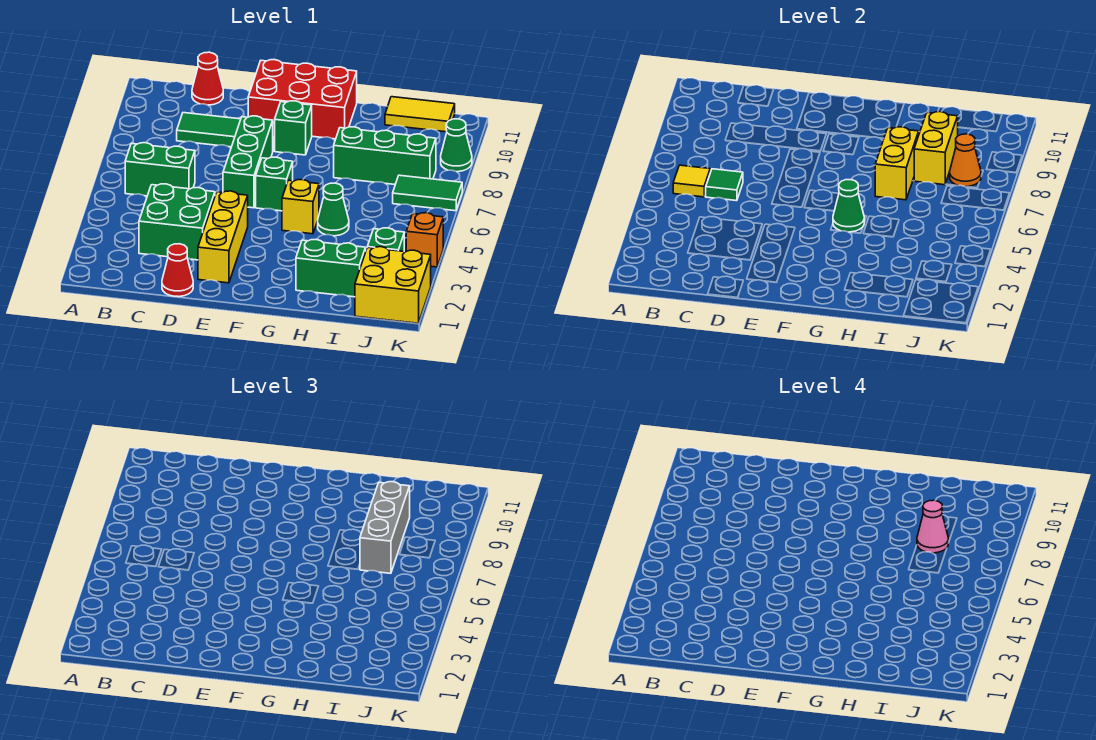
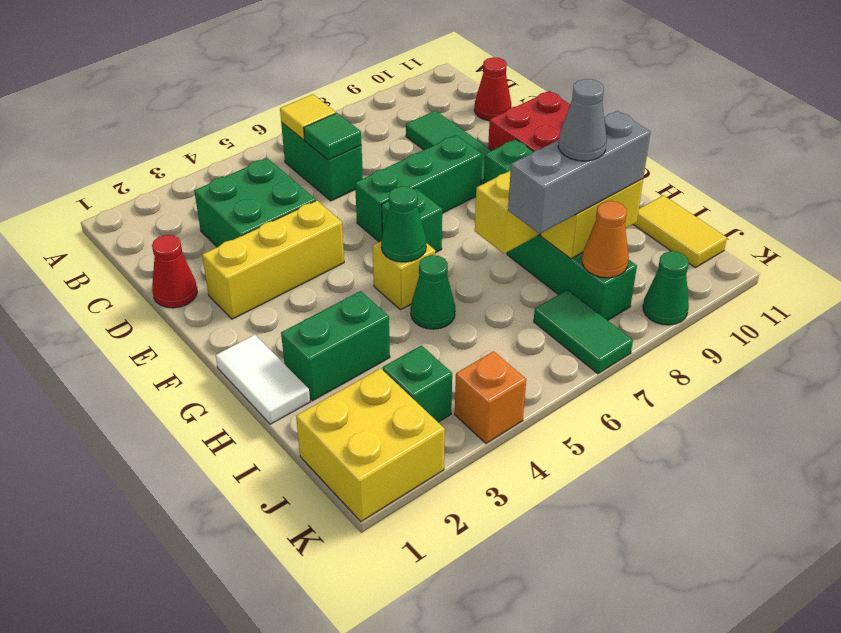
none -> white 1x2 tile [216,335,310,424]
green 1x2 brick [296,240,366,297] -> green 1x2 brick turned to [281,291,390,401]
pink 1x1 cone [917,500,948,553] -> grey 1x1 cone [558,79,607,161]

